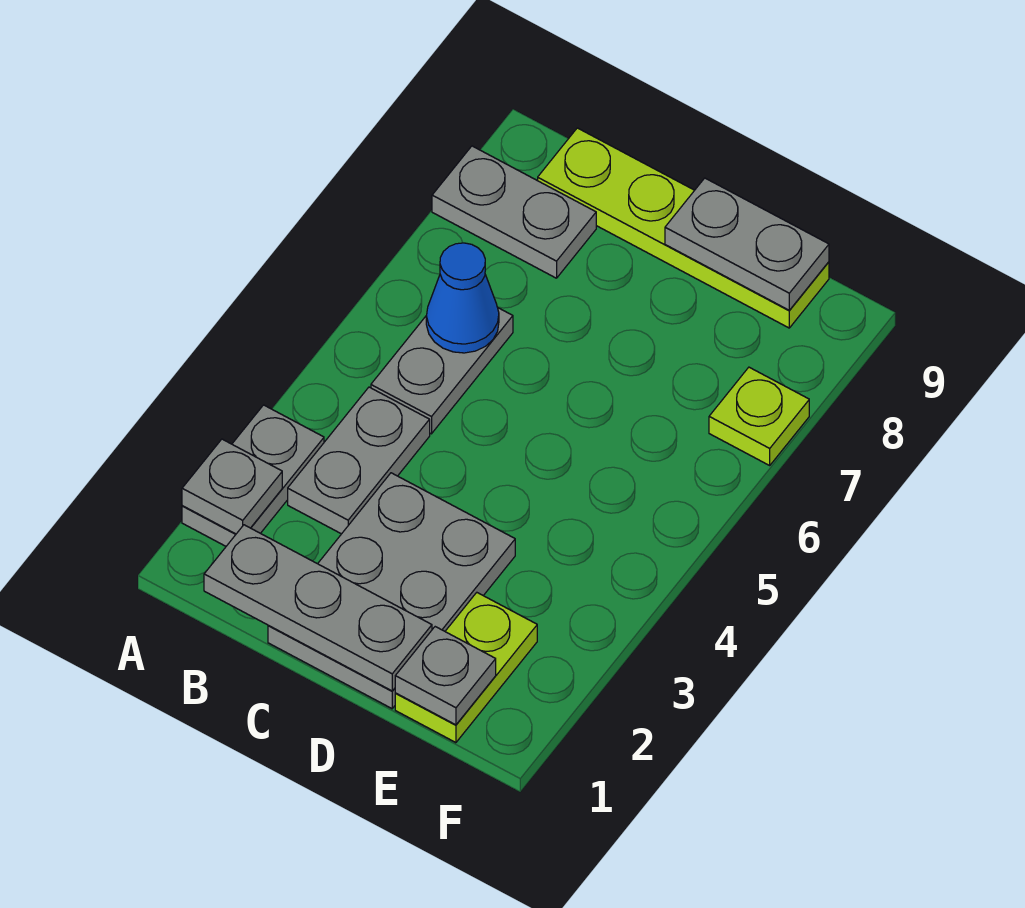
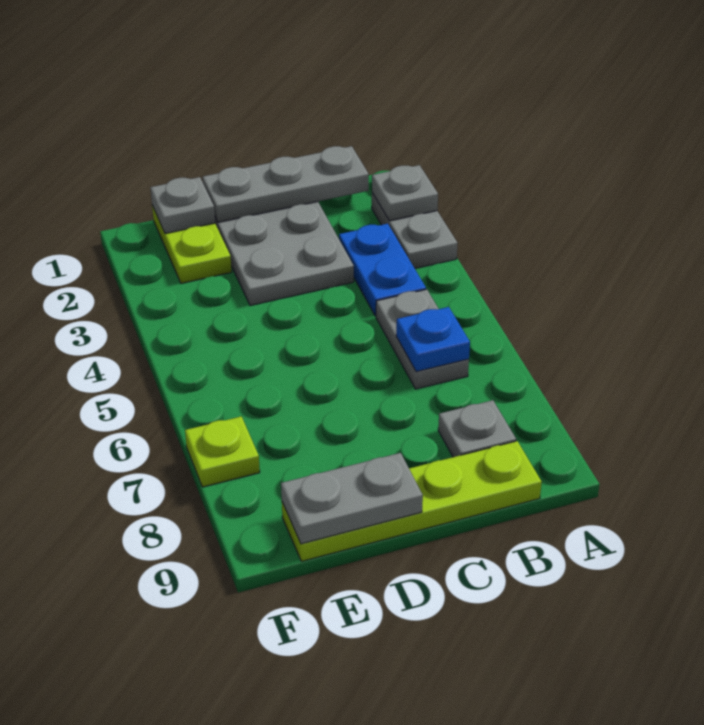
grey 1x2 plate [432,146,596,278] -> grey 1x1 plate [438,400,516,457]
grey 1x2 plate [288,387,430,534] -> blue 1x2 plate [339,224,426,316]
blue 1x1 cone [426,243,499,353] -> blue 1x1 plate [396,307,470,372]

